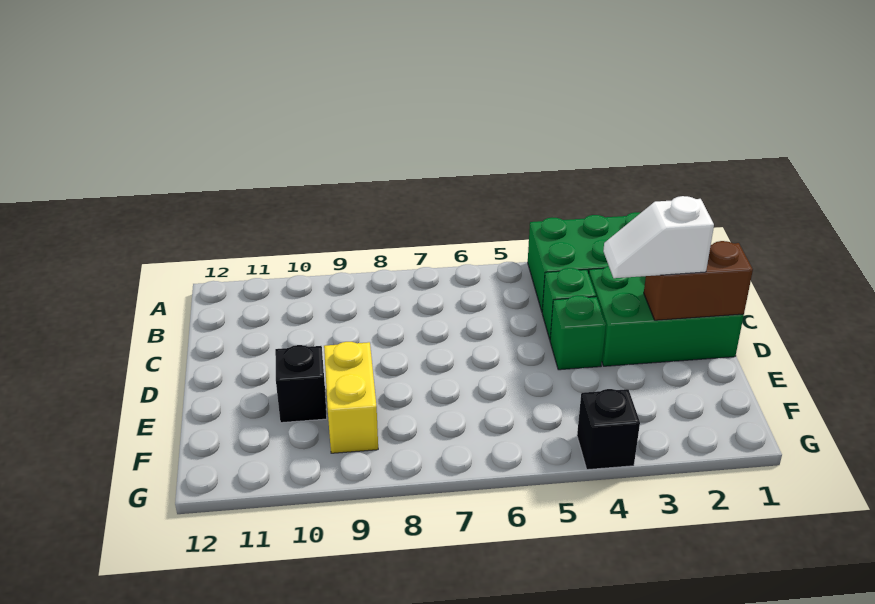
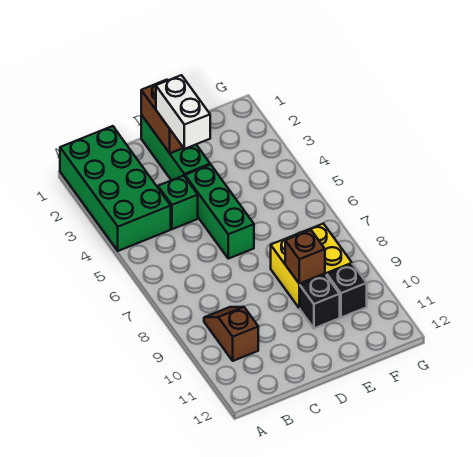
none -> brown 1x2 slope [204,307,258,361]
green 2x3 brick [589,266,744,366] -> green 1x3 brick [141,115,210,180]
white 1x2 slope [603,196,714,278] -> white 1x2 brick [156,75,210,149]
green 1x1 brick [550,295,606,370] -> green 1x3 brick [185,165,254,259]
yellow 1x2 brick [324,342,378,453] -> yellow 2x2 brick [271,224,352,308]
none -> brown 1x1 brick [285,230,325,284]
black 1x1 brick [577,389,640,470] -> black 1x1 brick moved to [327,264,367,317]

